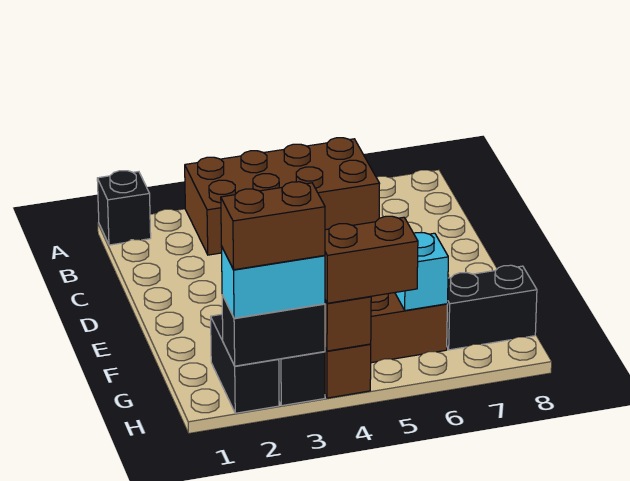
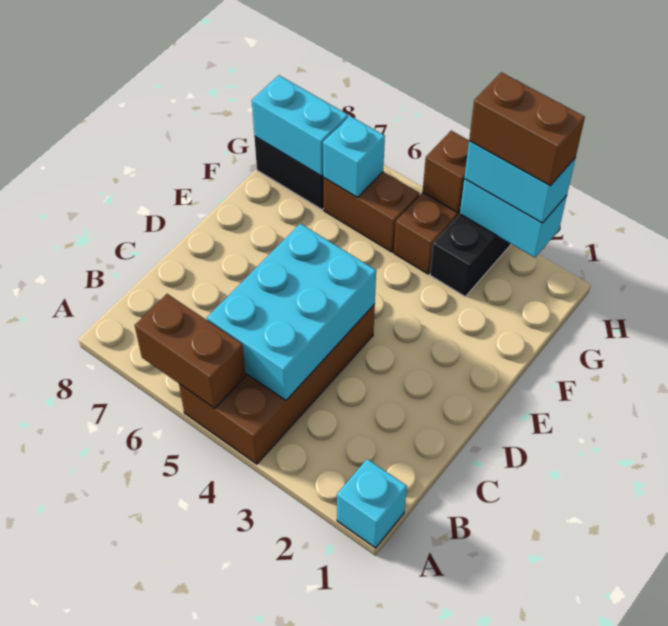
black 1x1 brick [97,171,151,245] -> cyan 1x1 brick [337,459,407,548]
brown 2x4 brick [185,138,380,255] -> brown 2x4 brick turned to [179,304,375,464]
none -> cyan 2x3 brick [207,224,376,400]
black 1x2 brick [211,314,279,413] -> none
none -> cyan 1x2 brick [252,75,348,176]
black 1x2 brick [222,295,325,366] -> cyan 1x2 brick [460,179,567,257]
brown 1x2 brick [325,216,418,303] -> brown 1x2 brick moved to [135,294,246,408]

